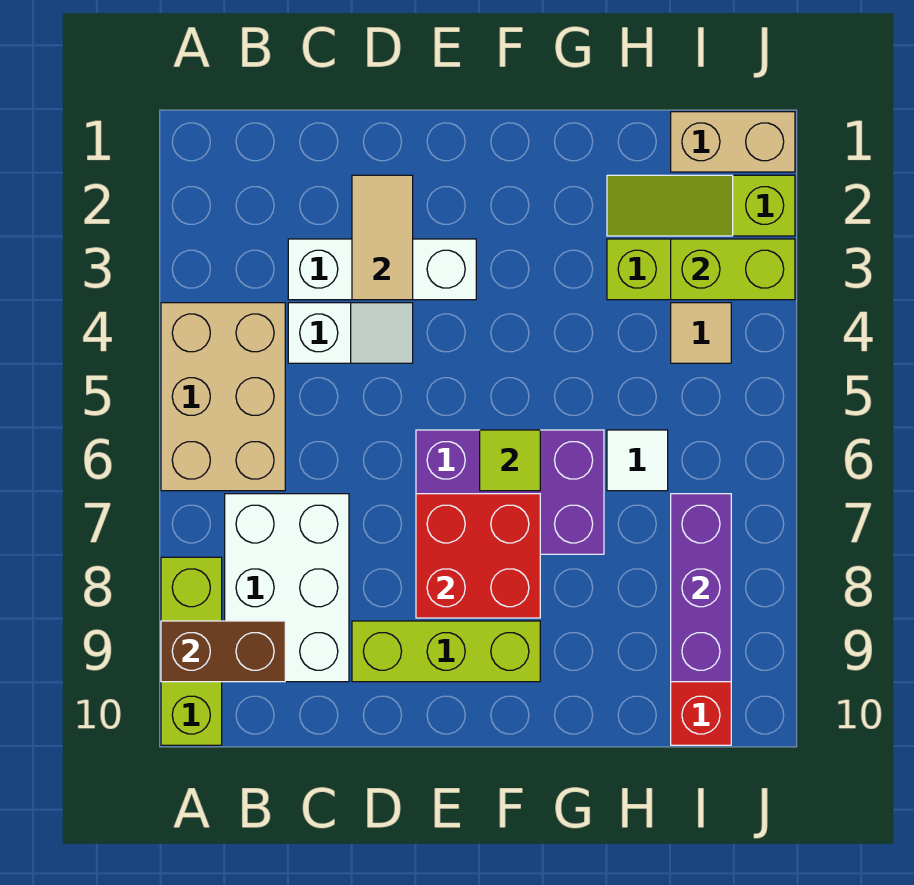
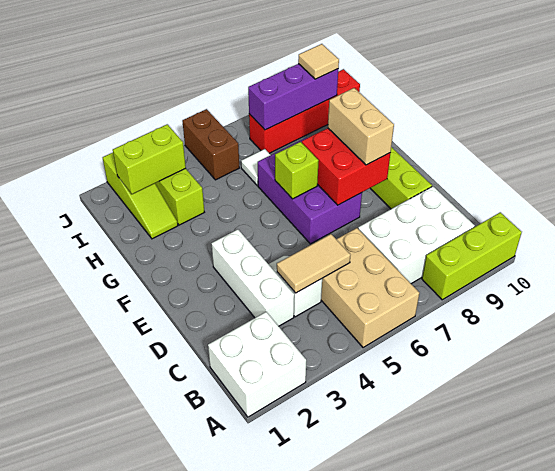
none -> white 2x2 brick [208,312,306,417]
tan 2x3 brick [161,303,285,491] -> tan 2x3 brick turned to [321,228,419,348]
brown 1x2 brick [161,621,285,682] -> brown 1x2 brick moved to [182,109,239,180]
tan 1x2 tile [352,175,413,300] -> tan 1x2 tile moved to [277,234,350,293]
lime 1x1 tile [480,430,540,491] -> lime 1x1 brick [275,142,319,199]
tan 1x2 brick [671,112,795,172] -> tan 1x2 brick moved to [328,88,394,165]
lime 1x2 brick [671,239,795,300] -> lime 1x2 brick turned to [113,124,186,194]
tan 1x1 tile [671,303,731,363] -> tan 1x1 tile moved to [298,44,339,79]

